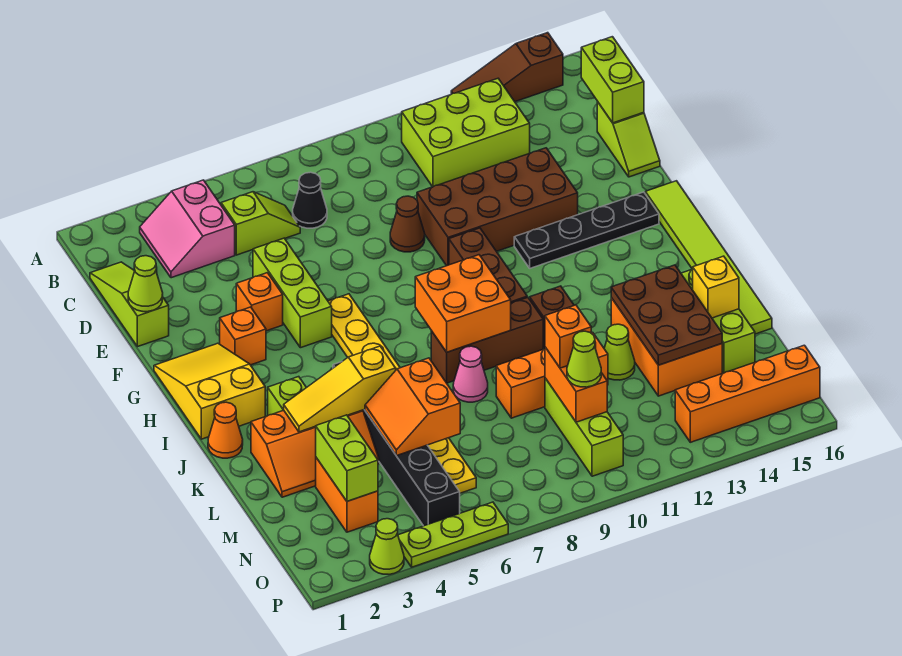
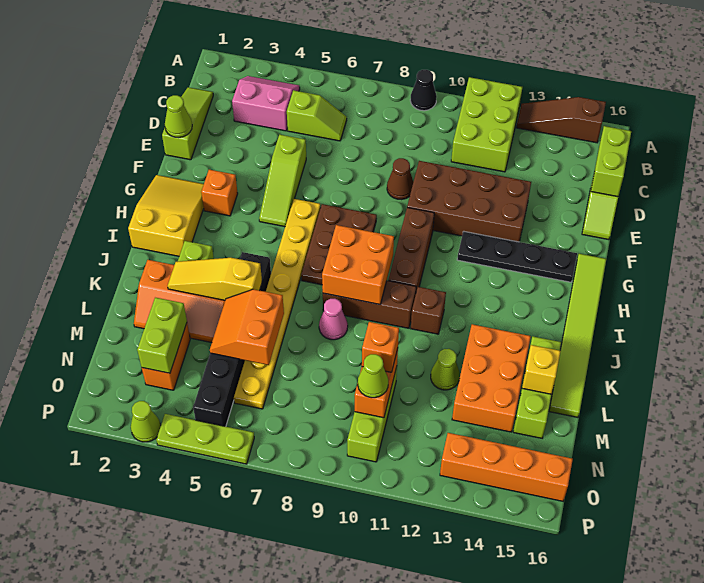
pink 2x2 slope [140,180,235,278] -> pink 2x2 slope turned to [232,76,300,131]
lime 2x3 brick [402,79,530,187] -> lime 2x3 brick turned to [451,77,522,172]
black 1x1 cone [293,172,327,228] -> black 1x1 cone moved to [410,70,437,111]
lime 1x3 brick [253,238,332,348] -> lime 1x3 slope [259,135,306,227]
orange 1x1 brick [236,273,283,331] -> none
orange 1x1 cone [208,402,243,458] -> none
brown 2x3 plate [611,265,722,365] -> brown 2x3 plate moved to [301,204,377,285]
orange 1x3 brick [496,332,608,418] -> none

